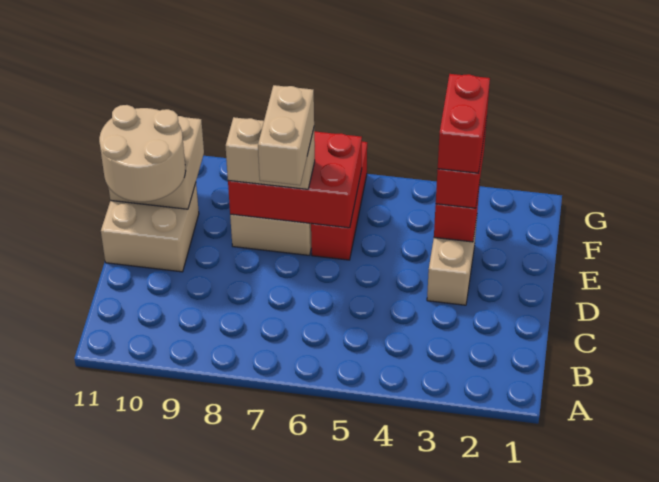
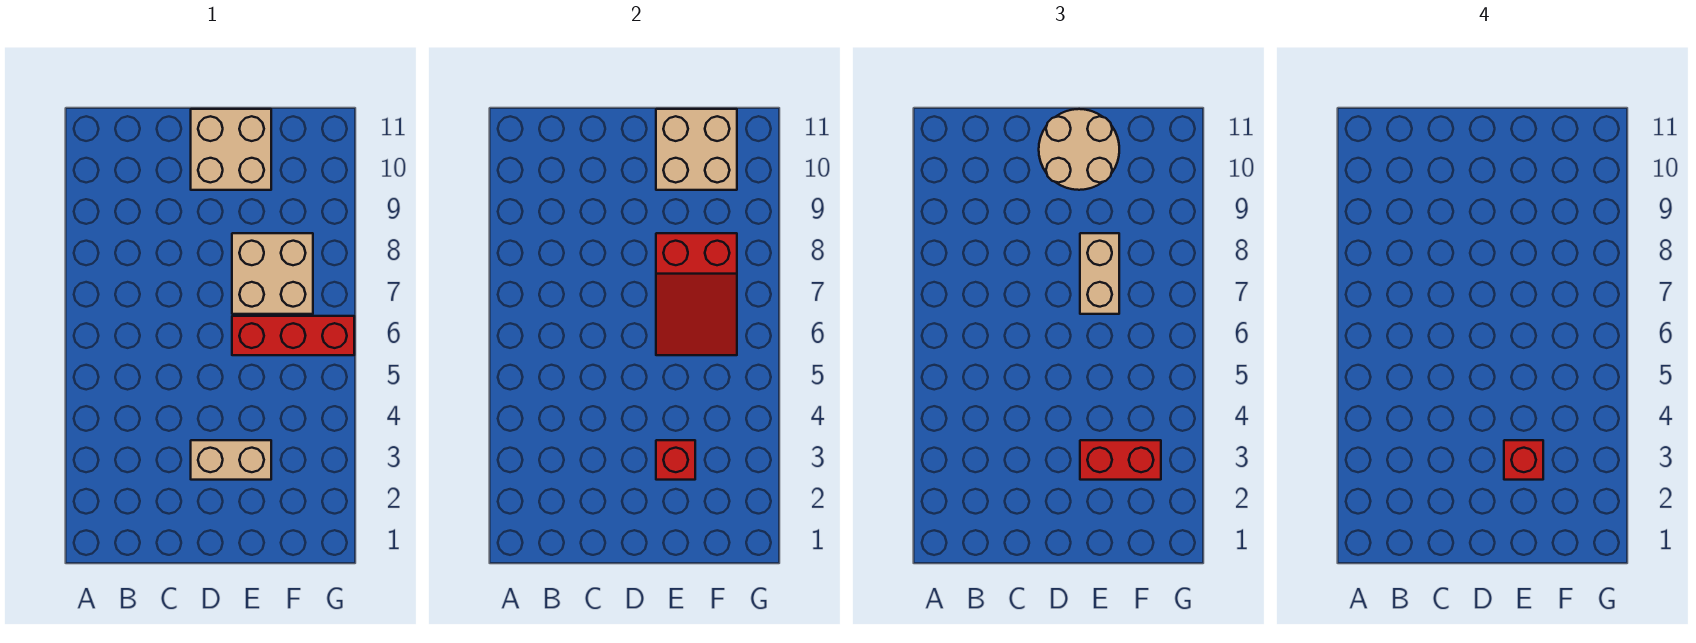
tan 1x2 brick [258,85,314,185] -> none
red 1x2 brick [438,74,490,173] -> red 1x1 brick [1504,440,1543,480]
red 2x3 brick [228,131,362,228] -> red 2x3 slope [656,233,737,355]

